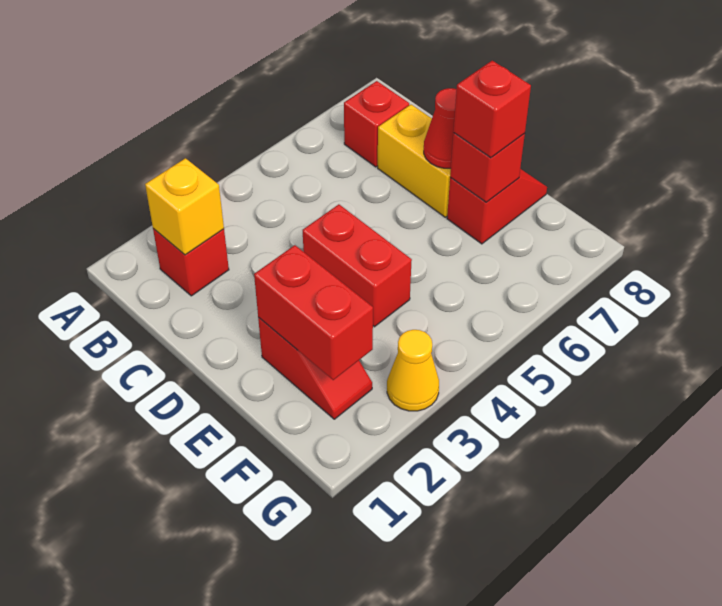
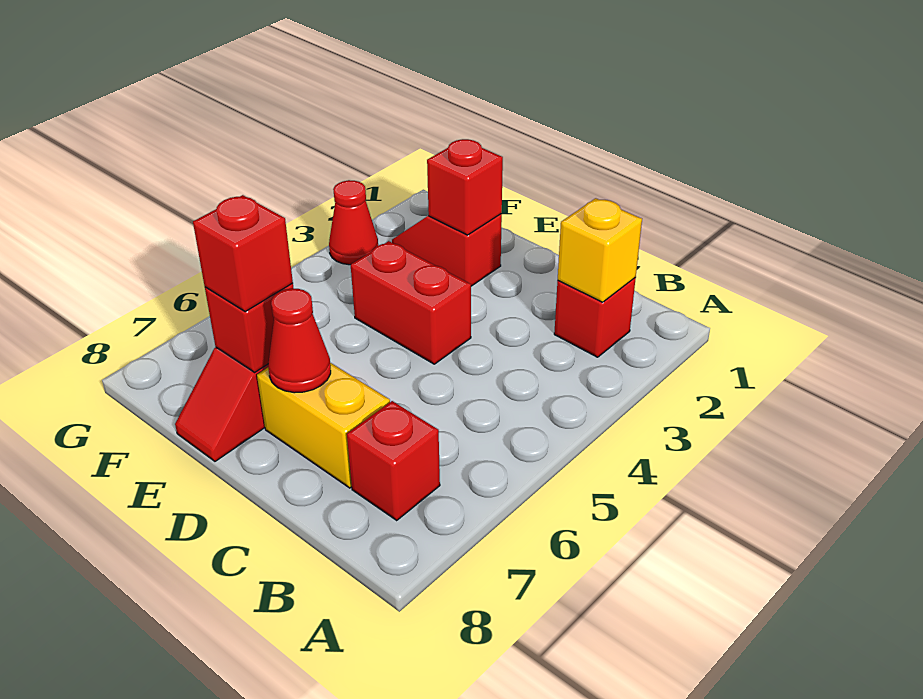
red 1x2 brick [254,245,373,380] -> red 1x1 brick [427,139,503,235]
yellow 1x1 cone [387,330,439,411] -> red 1x1 cone [329,180,378,265]

